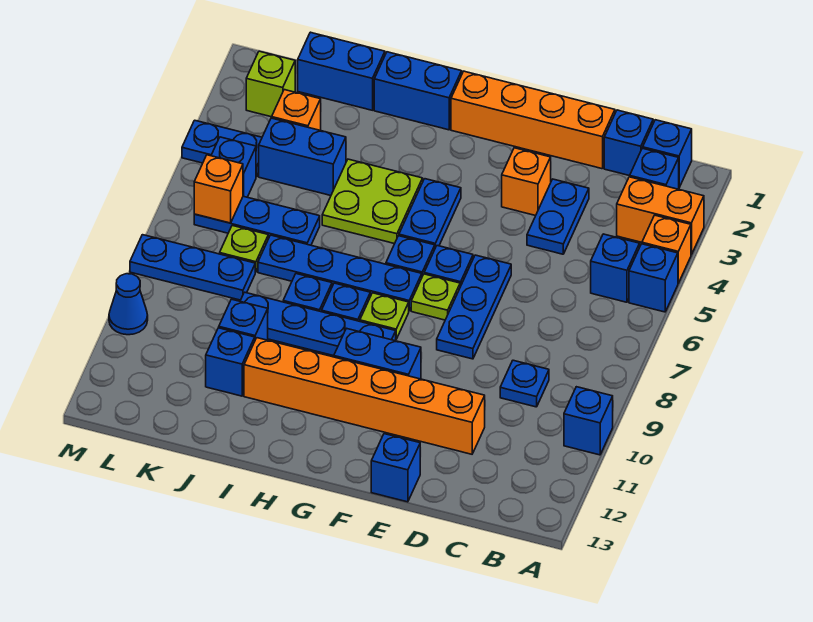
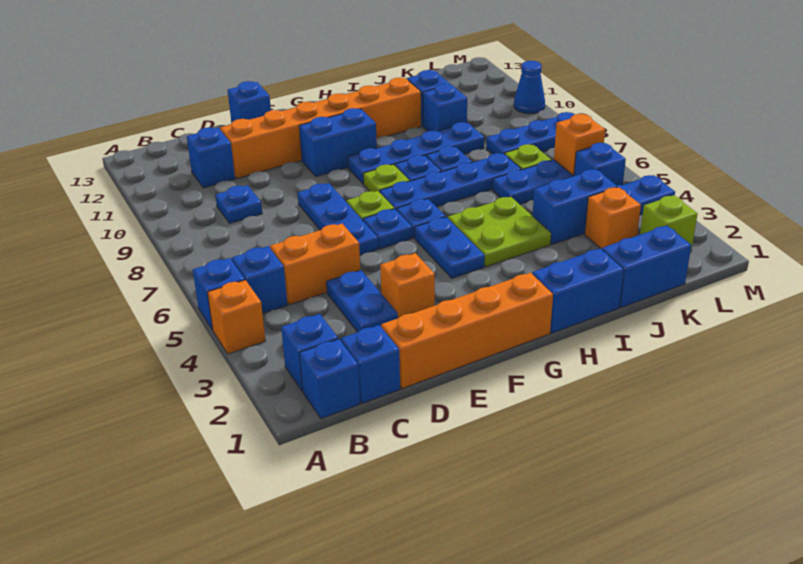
orange 1x2 brick [617,177,704,255] -> orange 1x2 brick moved to [270,224,360,305]
blue 1x1 brick [564,387,613,455] -> blue 1x1 brick moved to [187,127,235,188]

